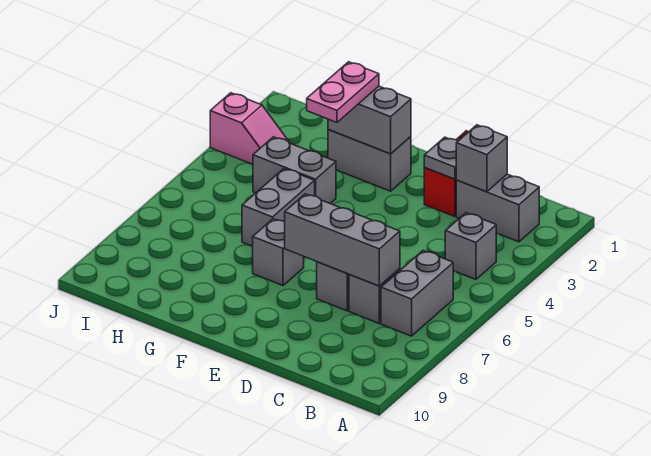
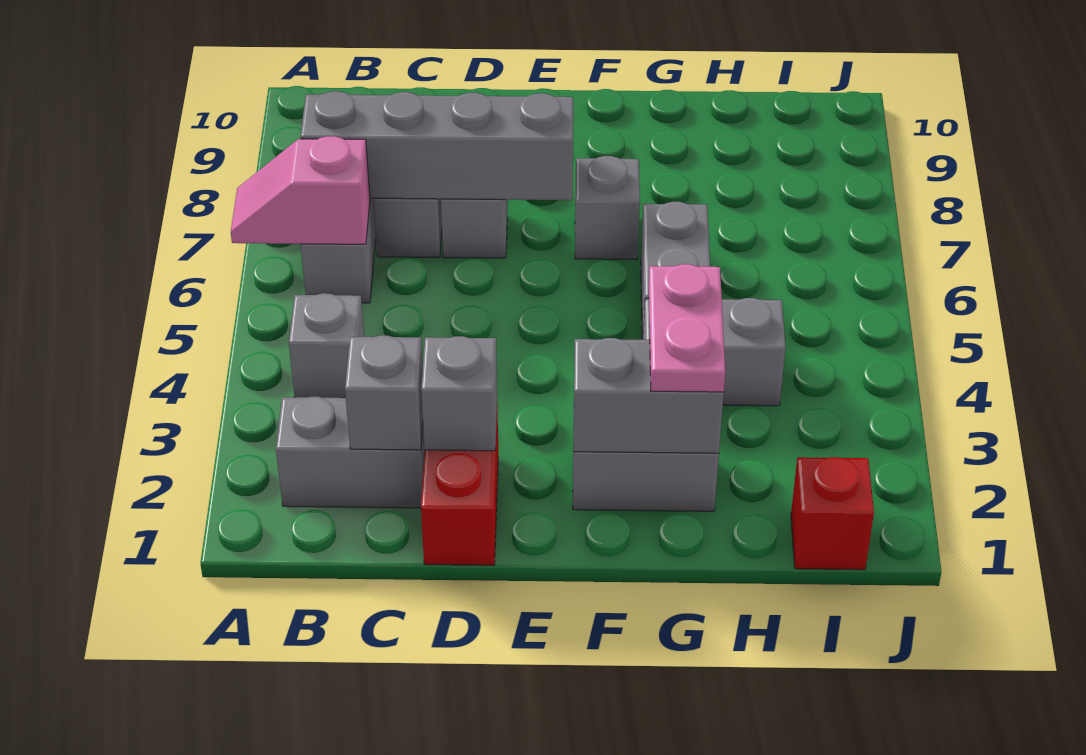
grey 1x3 brick [285,194,400,286] -> grey 1x4 brick [300,91,573,200]
grey 1x1 plate [424,137,458,179] -> grey 1x1 brick [421,336,497,451]
none -> red 1x1 brick [791,457,874,570]
pink 1x2 slope [210,93,290,164] -> pink 1x2 slope moved to [231,136,370,244]

